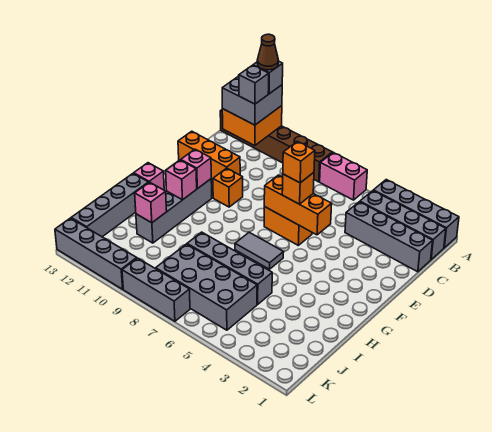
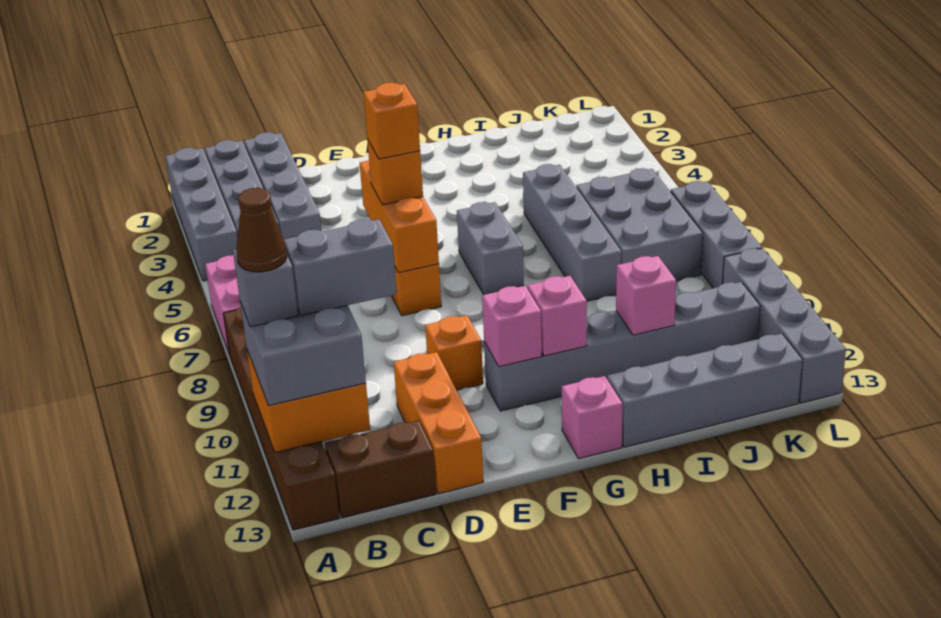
grey 1x1 brick [239,65,269,104] -> grey 1x2 brick [284,219,397,316]
none -> brown 1x2 brick [325,420,436,518]
grey 1x4 brick [136,179,212,243] -> grey 1x6 brick [484,282,760,411]
grey 1x2 tile [235,232,284,269] -> grey 1x2 brick [457,202,524,295]
grey 2x4 brick [156,244,257,330] -> grey 2x3 brick [576,168,703,281]

